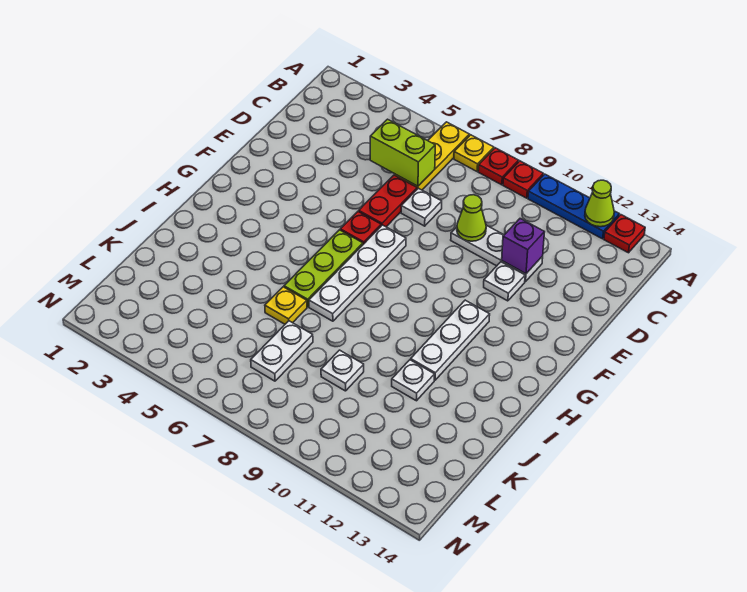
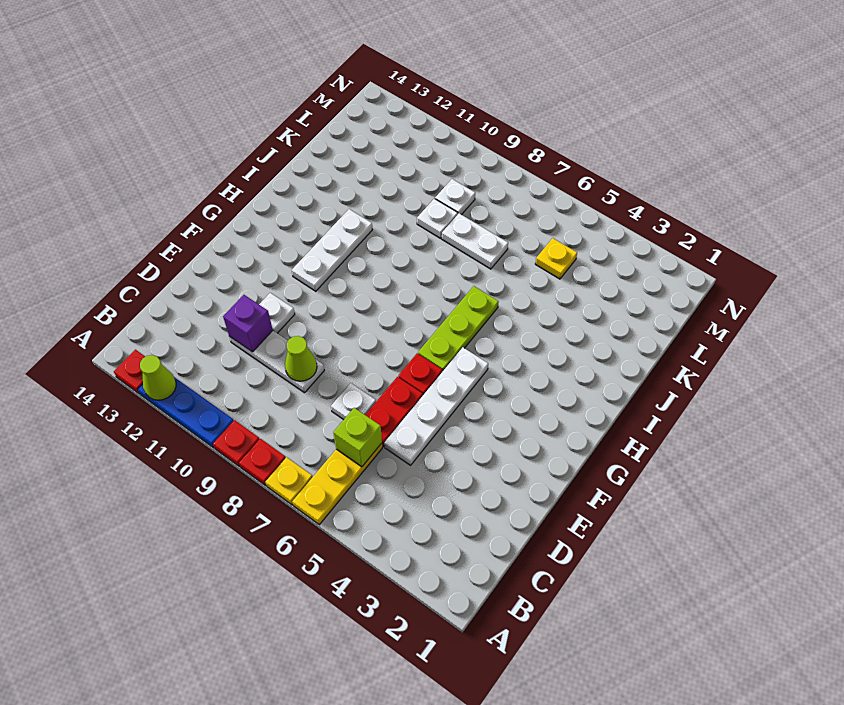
lime 1x2 brick [370,119,435,186] -> lime 1x1 brick [333,408,382,467]
white 1x4 plate [309,225,406,321] -> white 1x4 plate moved to [384,347,488,465]
yellow 1x1 plate [265,287,307,324] -> yellow 1x1 plate moved to [535,238,577,279]
white 1x1 plate [392,360,435,401] -> white 1x1 plate moved to [435,179,475,215]
white 1x2 plate [251,321,313,381] -> white 1x2 plate turned to [442,213,508,269]

